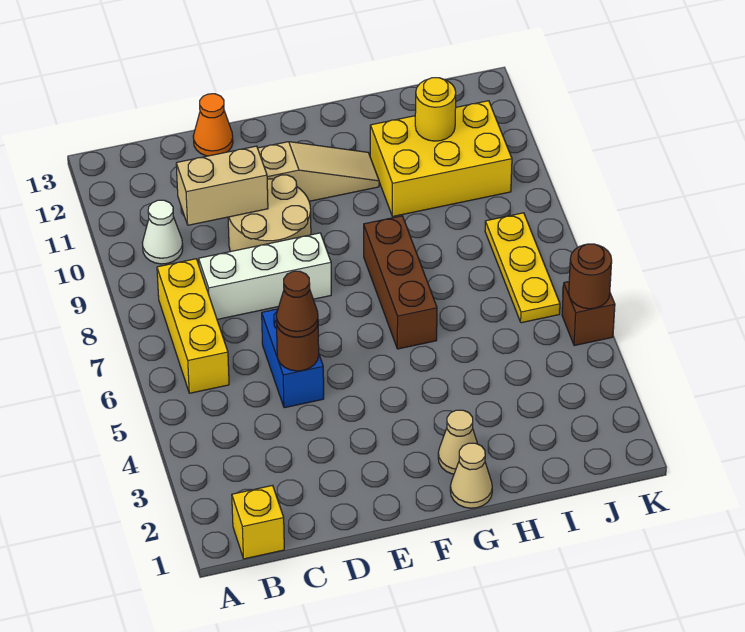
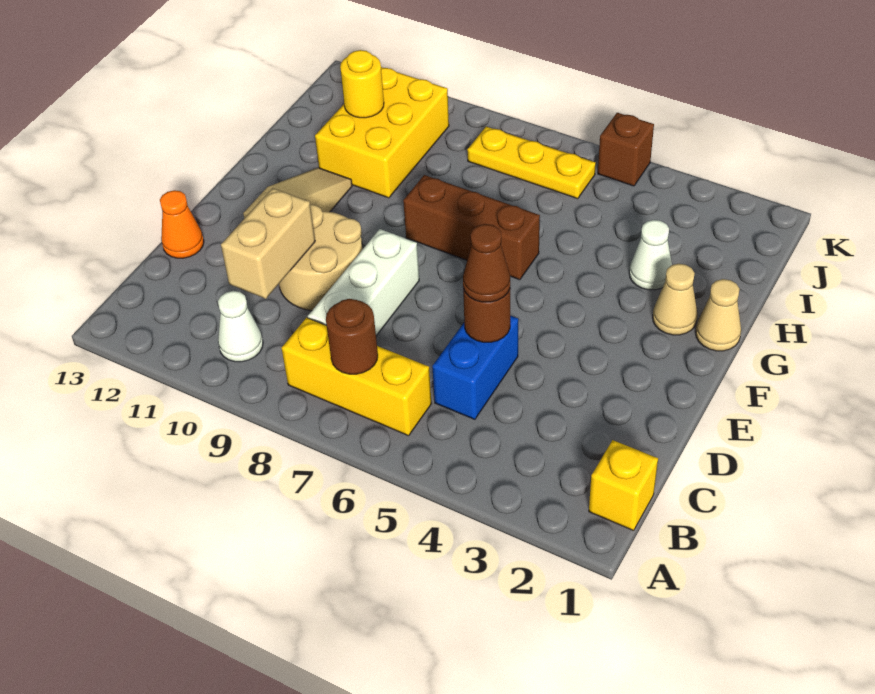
blue 1x2 brick [262,309,324,408] -> blue 1x2 brick turned to [432,316,518,419]
none -> white 1x1 cone [629,220,672,290]
brown 1x1 round brick [569,244,612,309] -> brown 1x1 round brick moved to [326,299,378,374]

